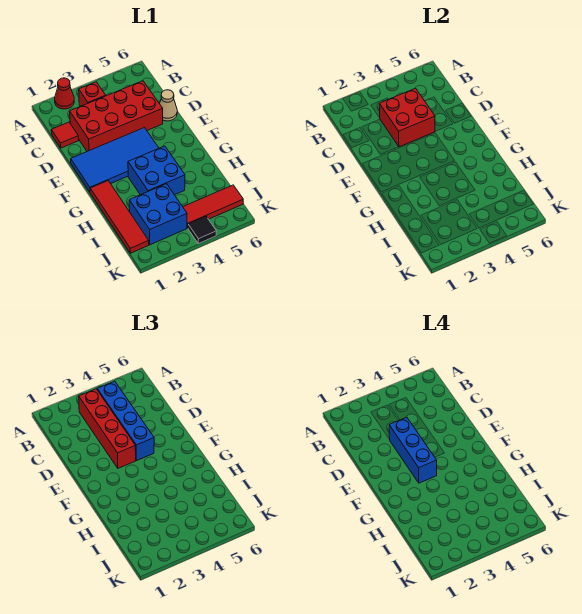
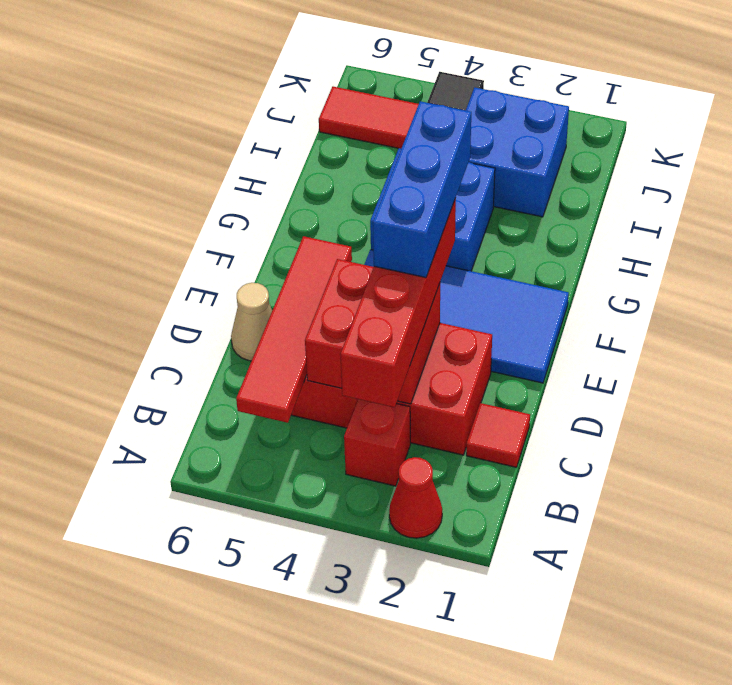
blue 1x4 brick [97,381,154,461] -> none
red 1x4 tile [90,181,149,253] -> red 1x4 tile moved to [236,236,352,423]

